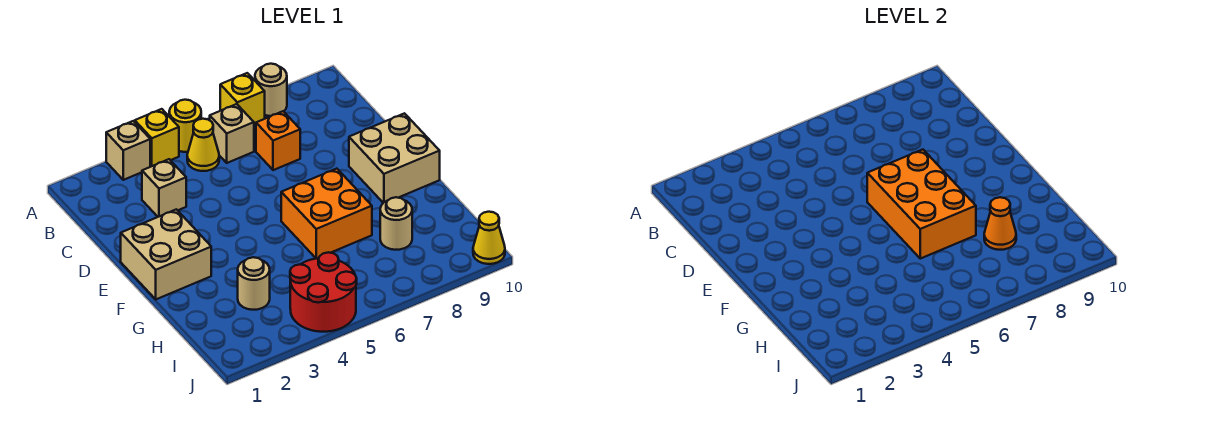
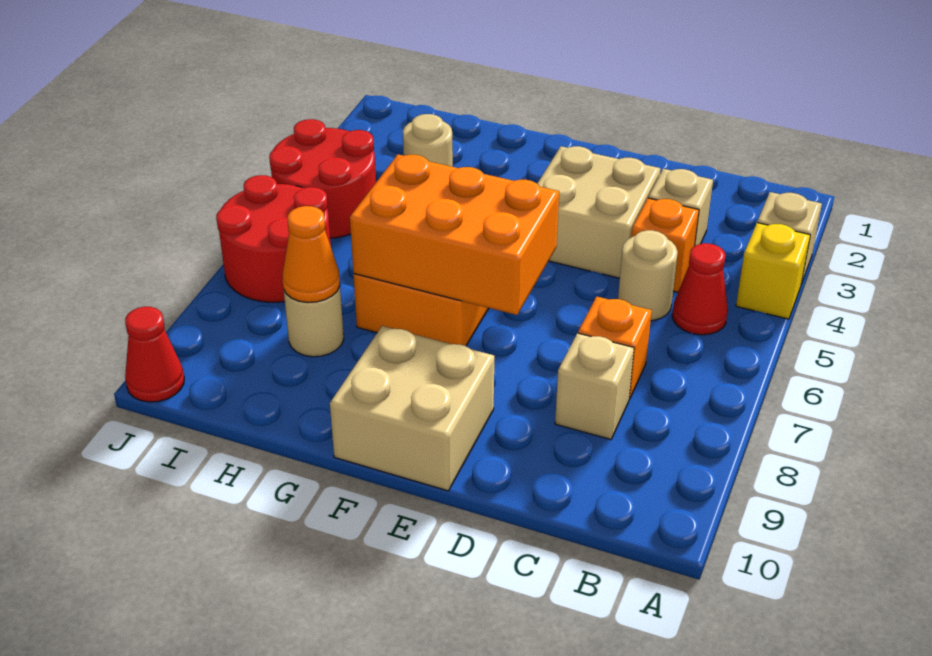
yellow 1x1 round brick [169,100,201,152] -> none
yellow 1x1 brick [220,73,265,125] -> none
tan 1x1 round brick [255,64,287,116] -> tan 1x1 round brick moved to [618,230,678,321]
yellow 1x1 cone [187,119,219,171] -> red 1x1 cone [672,243,728,335]
tan 1x1 brick [210,104,254,163] -> tan 1x1 brick moved to [555,333,634,439]
none -> orange 1x1 brick [631,198,699,292]
tan 2x2 brick [121,209,211,299] -> tan 2x2 brick moved to [537,146,660,278]
none -> red 2x2 round brick [216,175,331,302]
yellow 1x1 cone [473,212,505,264] -> red 1x1 cone [125,307,184,402]

